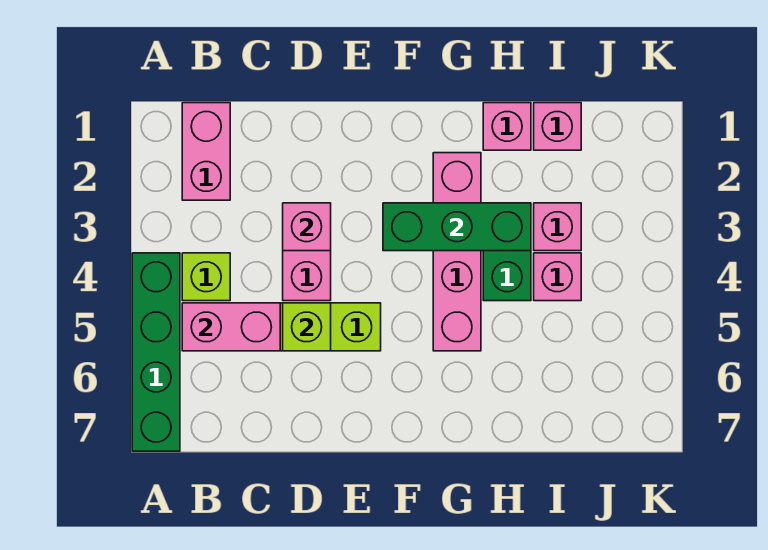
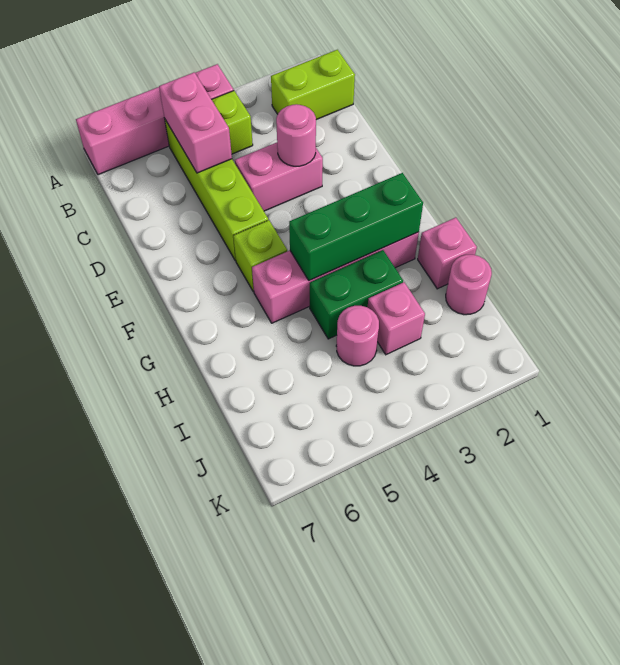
green 1x4 brick [132,253,180,451] -> pink 1x4 brick [76,64,234,175]
pink 1x2 brick [182,103,230,200] -> lime 1x2 brick [271,50,355,120]
pink 1x1 brick [283,203,331,251] -> pink 1x1 round brick [276,104,316,166]
lime 1x1 brick [283,303,331,351] -> lime 1x1 brick moved to [233,220,287,292]
green 1x3 brick [383,203,531,251] -> green 1x3 brick turned to [289,173,423,281]
pink 1x1 brick [534,103,581,150] -> pink 1x1 round brick [446,255,492,315]
pink 1x1 brick [534,253,581,301] -> pink 1x1 round brick [336,306,379,366]

